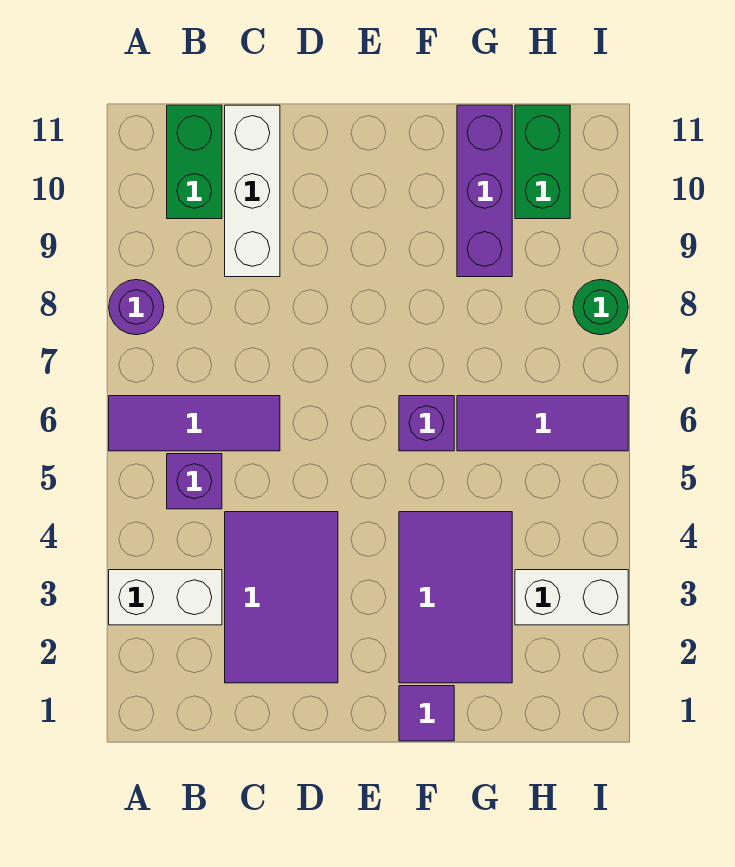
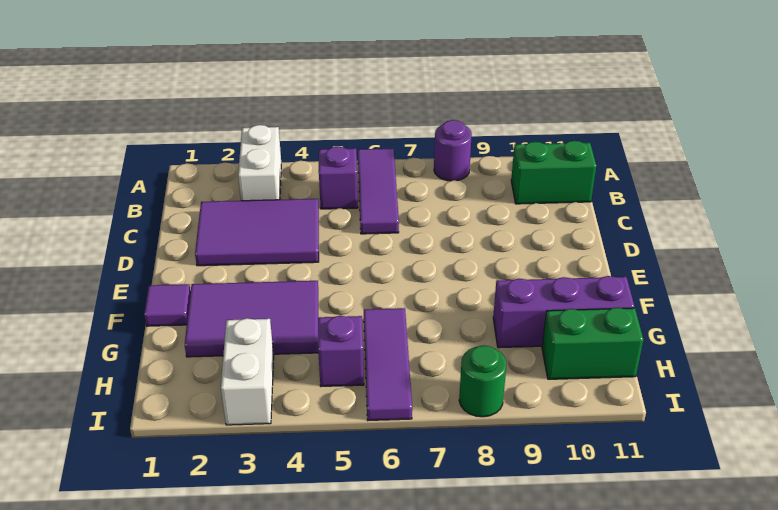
white 1x3 brick [225,105,280,277] -> none
purple 1x1 brick [399,396,454,451] -> purple 1x1 brick moved to [318,316,364,386]

